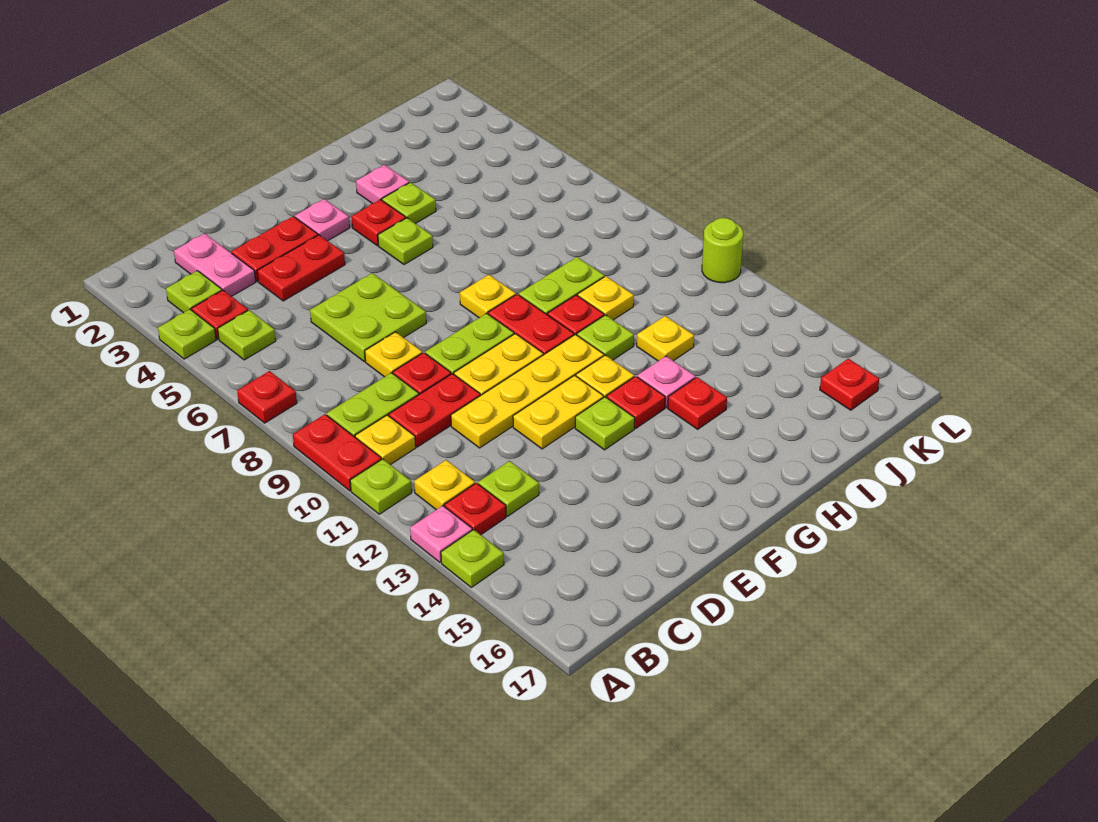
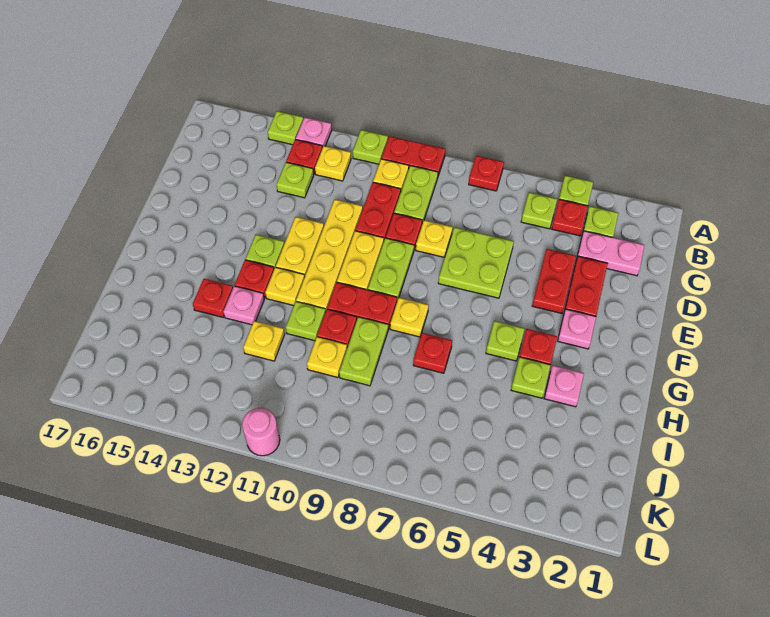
red 1x1 plate [820,359,879,410] -> red 1x1 plate moved to [413,333,452,373]
lime 1x1 round brick [702,218,743,283] -> pink 1x1 round brick [242,408,280,456]

